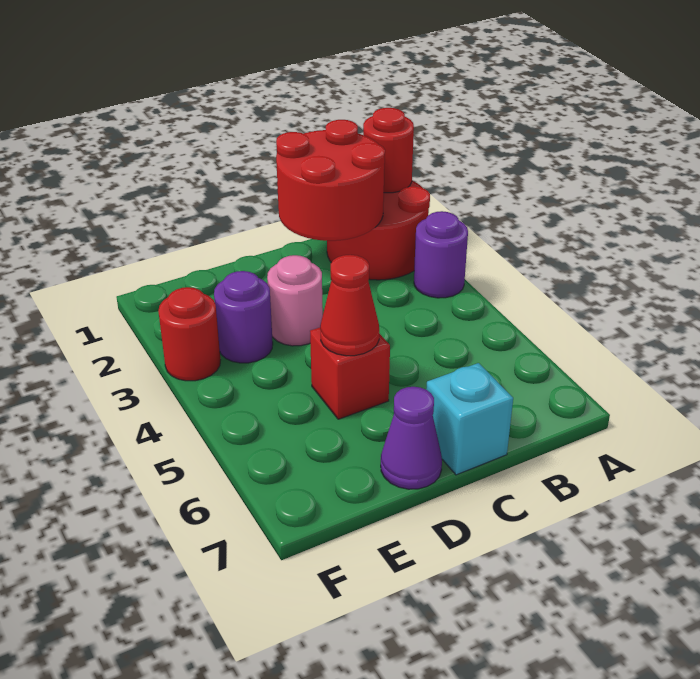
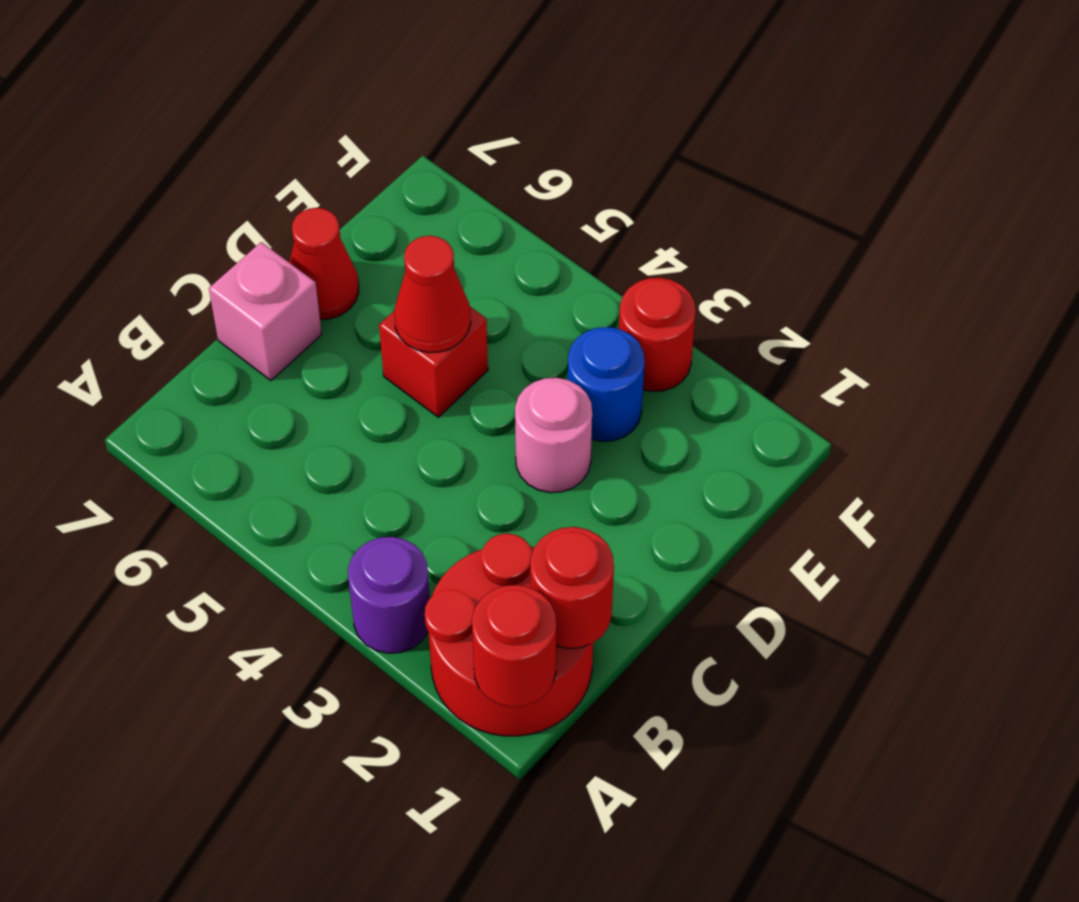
red 2x2 round brick [276,120,385,241] -> red 1x1 round brick [530,527,614,649]
cyan 1x1 brick [426,363,513,475] -> pink 1x1 brick [209,242,322,381]
purple 1x1 cone [381,387,442,489] -> red 1x1 cone [289,208,359,320]
purple 1x1 round brick [214,271,273,363] -> blue 1x1 round brick [568,327,645,442]

